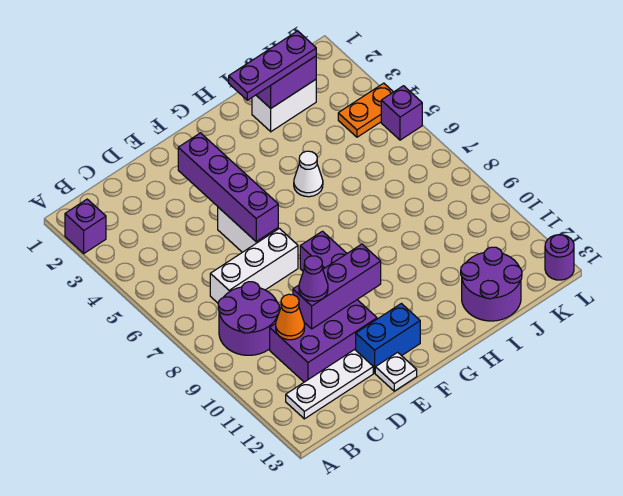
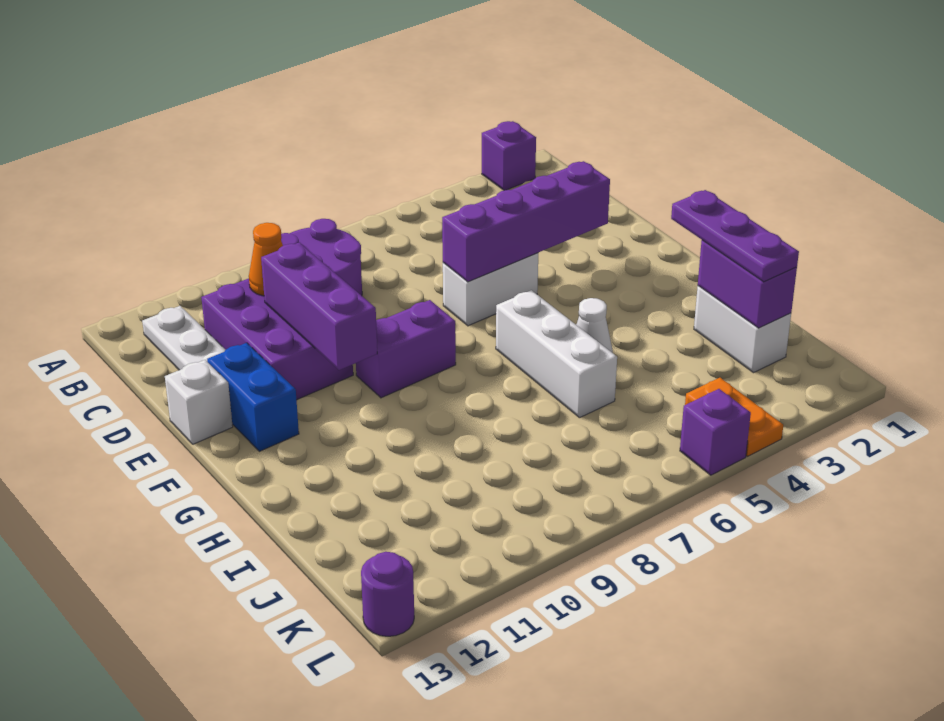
white 1x3 brick [210,228,298,303] -> white 1x3 brick moved to [496,290,617,418]
purple 1x1 cone [299,256,328,301] -> none
white 1x1 plate [375,352,417,391] -> white 1x1 brick [165,360,233,444]
purple 2x2 round brick [461,247,522,321] -> none

